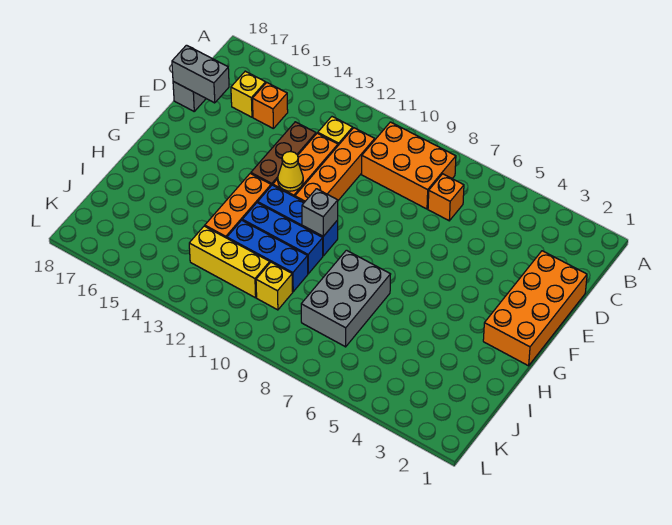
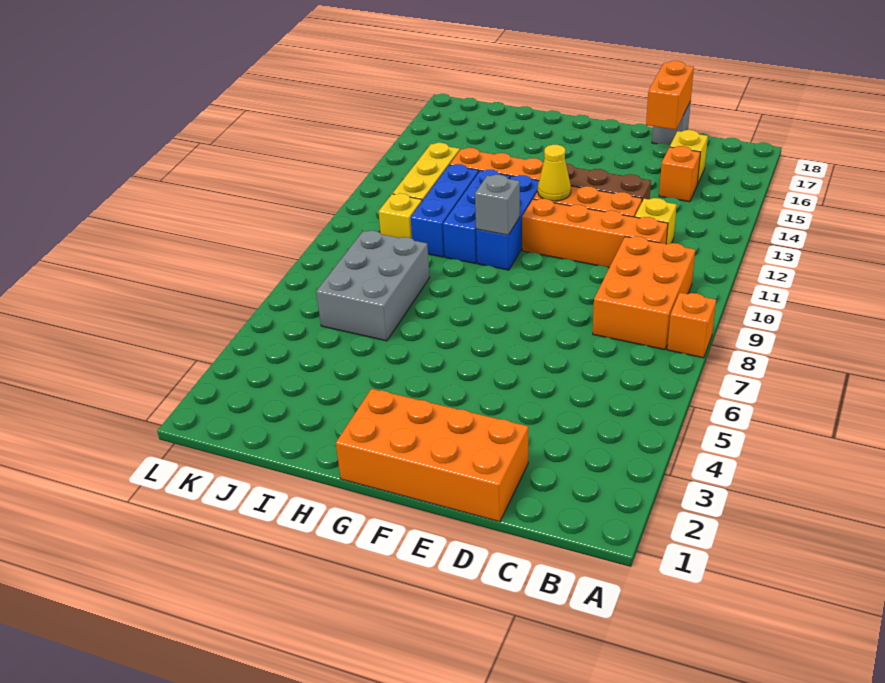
orange 1x1 brick [428,174,464,221] -> orange 1x1 brick moved to [667,293,716,358]
grey 1x2 brick [172,45,229,103] -> orange 1x2 brick [646,61,694,130]
grey 2x3 brick [301,250,391,347] -> grey 2x3 brick turned to [316,231,430,341]

